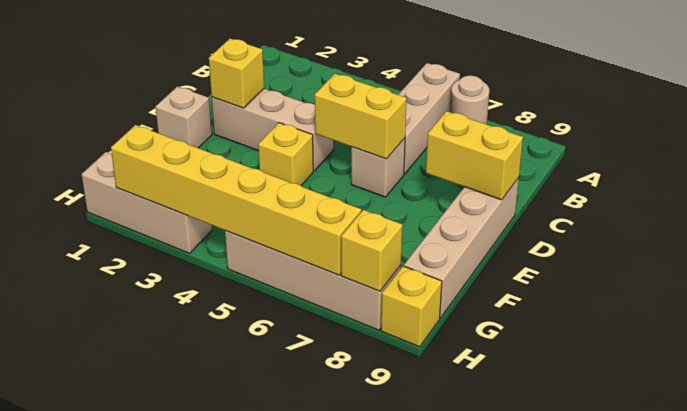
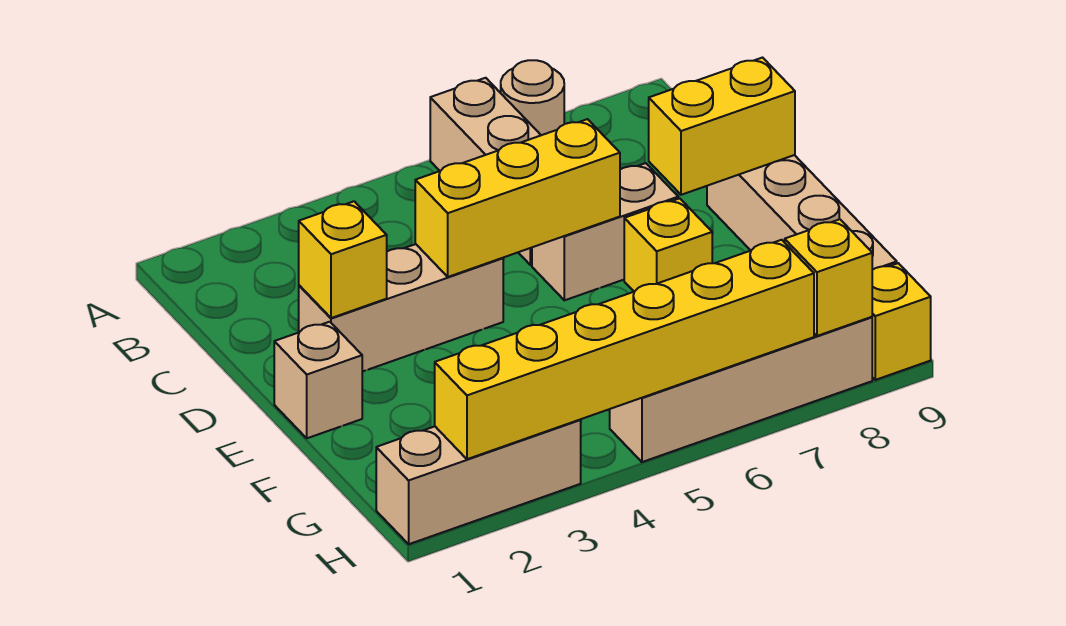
yellow 1x2 brick [315,74,407,159] -> yellow 1x3 brick [415,119,620,277]
tan 1x1 brick [351,138,405,197] -> tan 1x2 brick [532,163,679,300]
yellow 1x1 brick [258,123,313,185] -> yellow 1x1 brick moved to [624,198,712,292]

